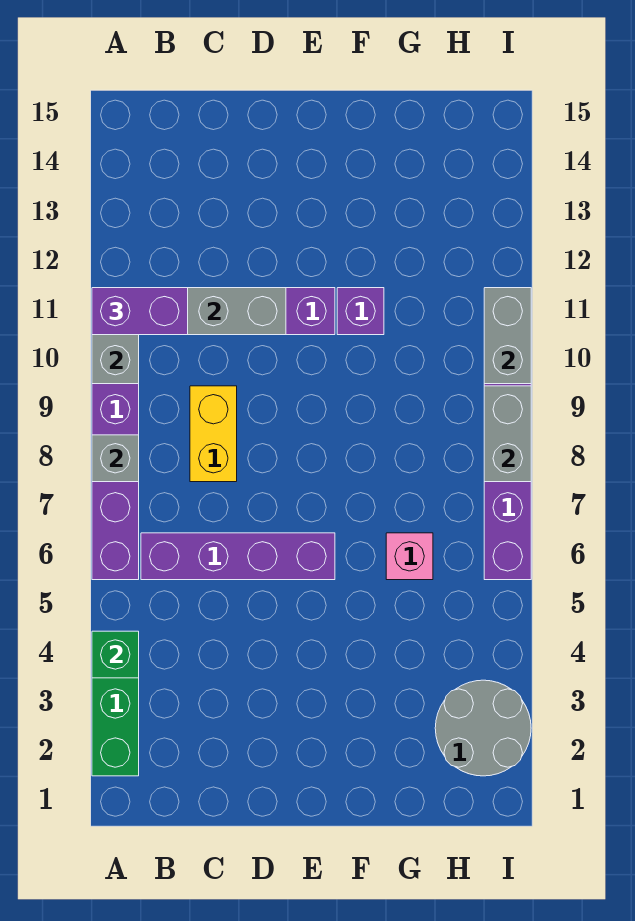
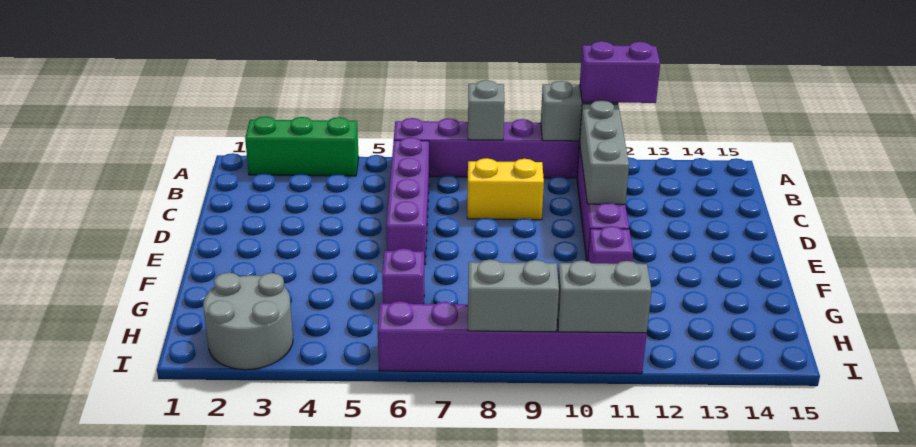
green 1x1 brick [92,631,139,678] -> none
purple 1x2 brick [92,288,188,335] -> purple 1x2 brick turned to [580,41,660,103]
pink 1x1 brick [386,533,433,580] -> purple 1x1 brick [382,249,424,304]

